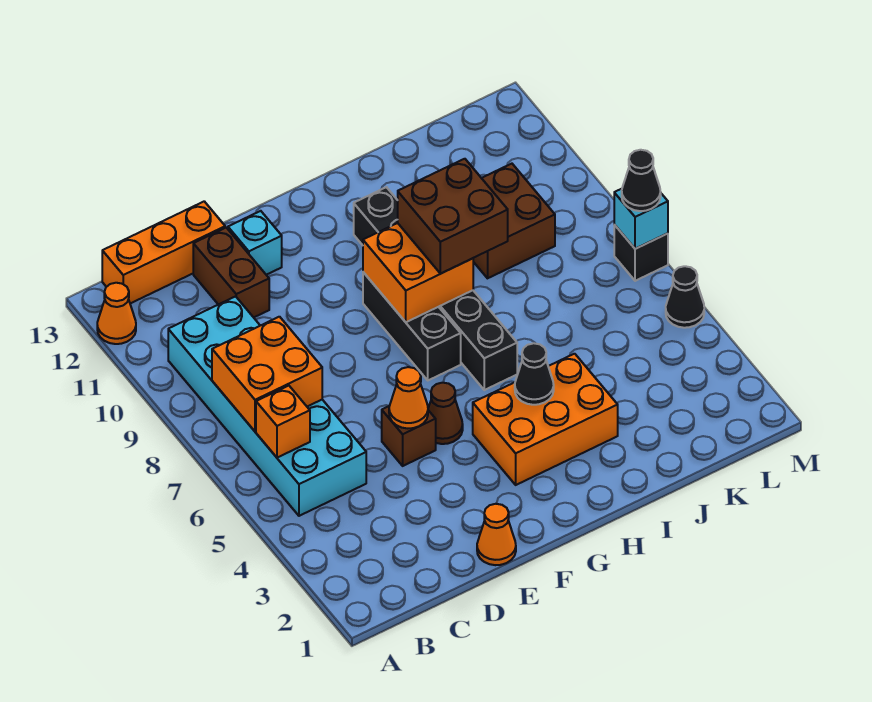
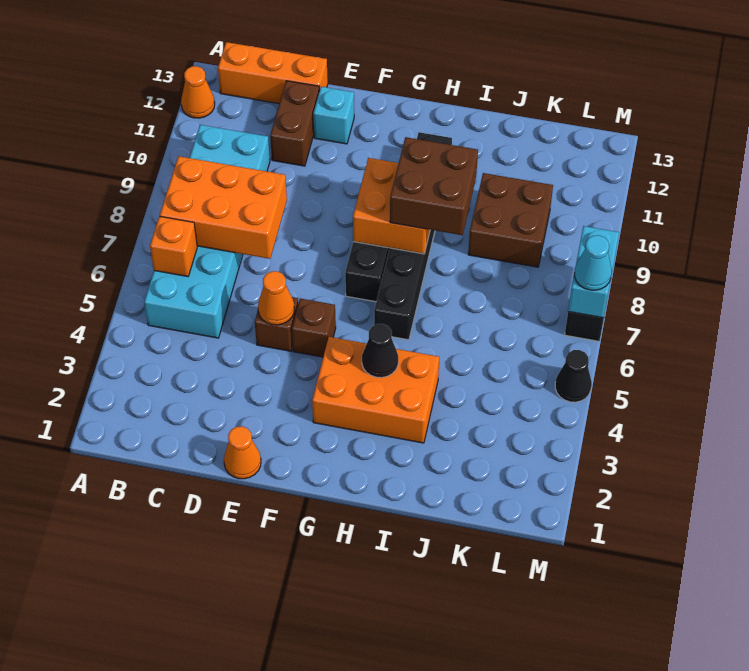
orange 2x2 brick [212,317,322,432] -> orange 2x3 brick [160,156,287,259]
brown 1x1 cone [428,383,463,444] -> brown 1x1 brick [292,299,336,357]
cyan 1x1 brick [614,189,668,249] -> cyan 1x2 brick [568,226,619,318]
black 1x1 cone [622,150,661,211] -> cyan 1x1 cone [574,235,612,290]

